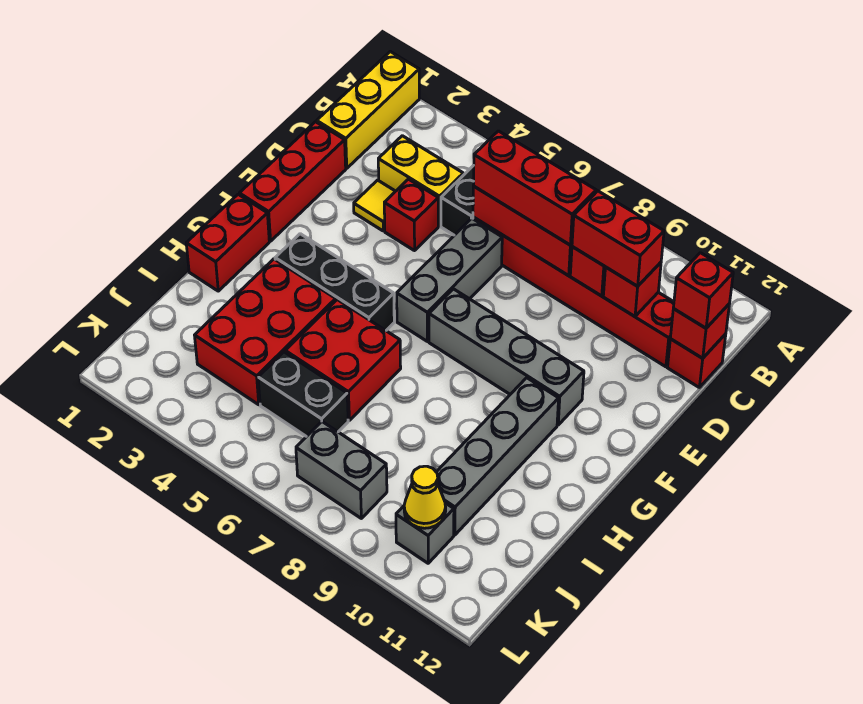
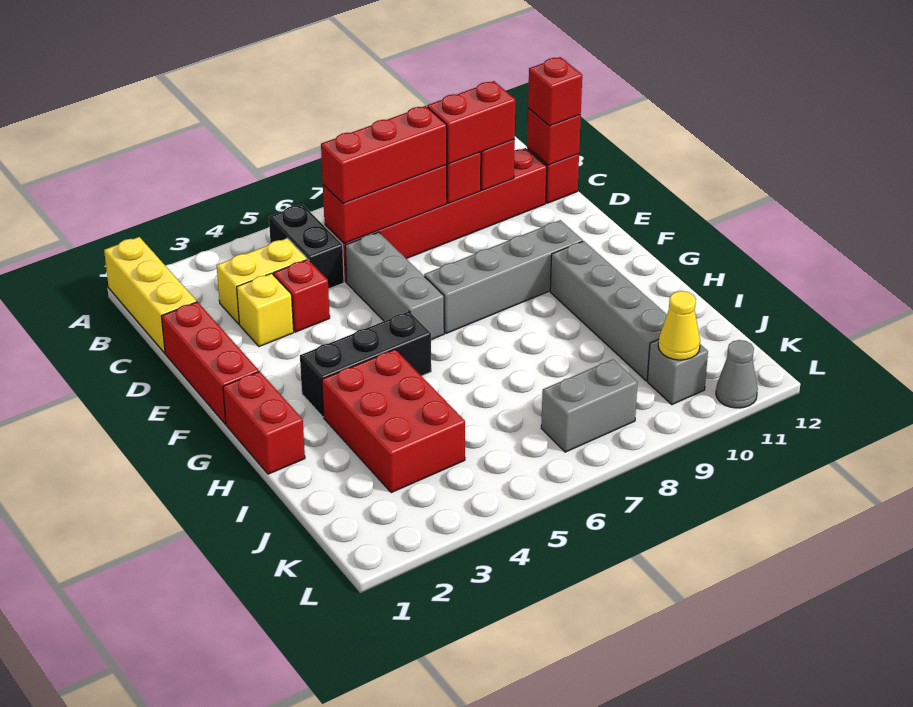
yellow 1x1 tile [354,180,395,231] -> yellow 1x1 brick [237,273,294,346]
red 2x2 brick [285,300,401,420] -> none
black 1x2 brick [258,352,348,437] -> none
none -> grey 1x1 cone [716,340,758,408]

